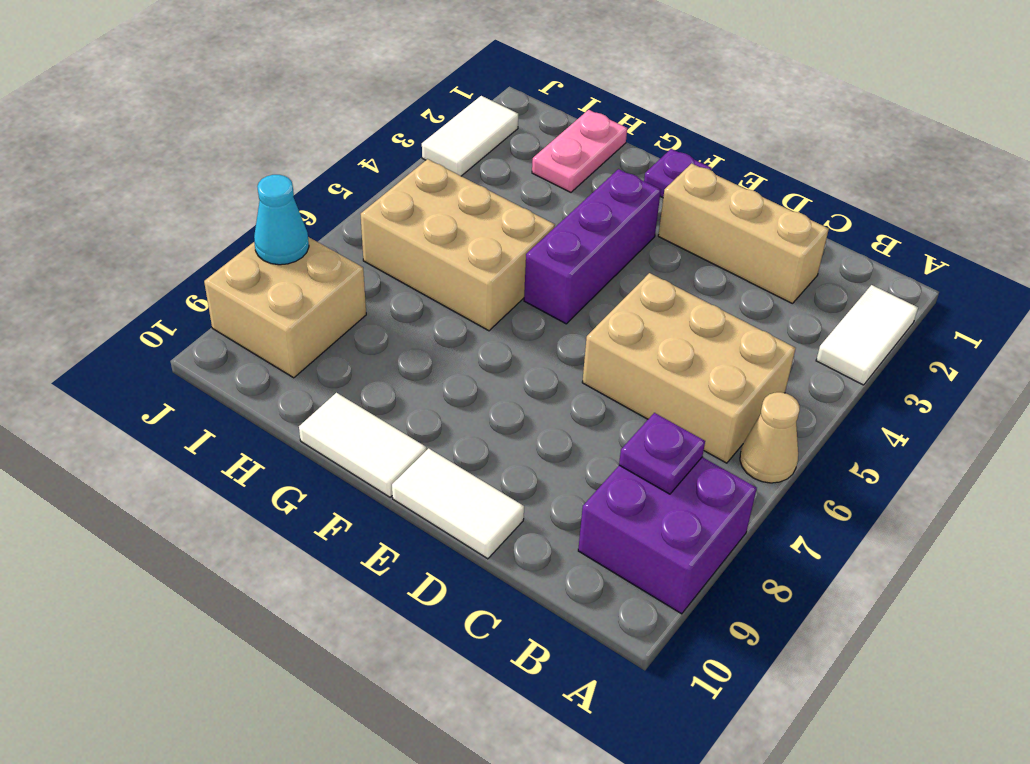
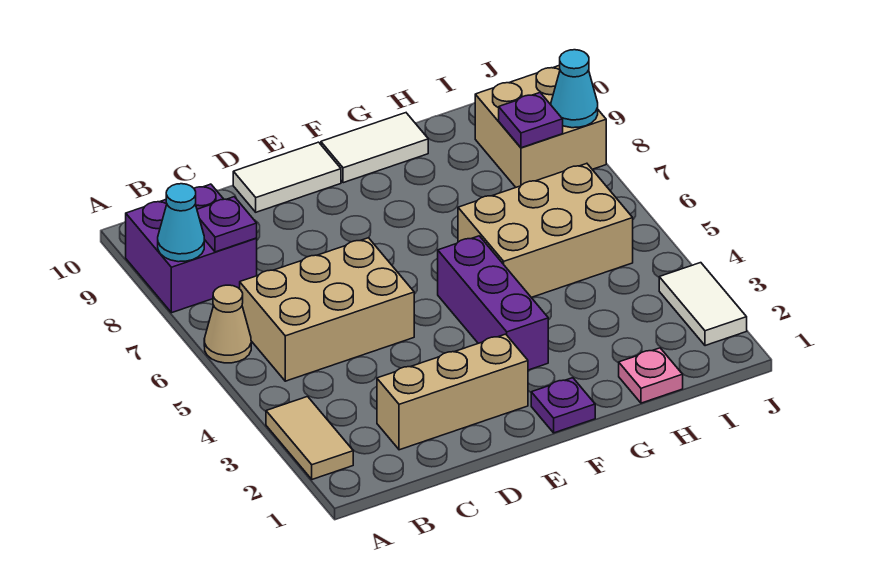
white 1x2 tile [816,285,918,385] -> tan 1x2 tile [266,397,353,479]
none -> cyan 1x1 cone [158,184,204,262]
pink 1x2 plate [532,110,627,192] -> pink 1x1 plate [619,348,683,403]
none -> purple 1x1 plate [499,93,563,148]

